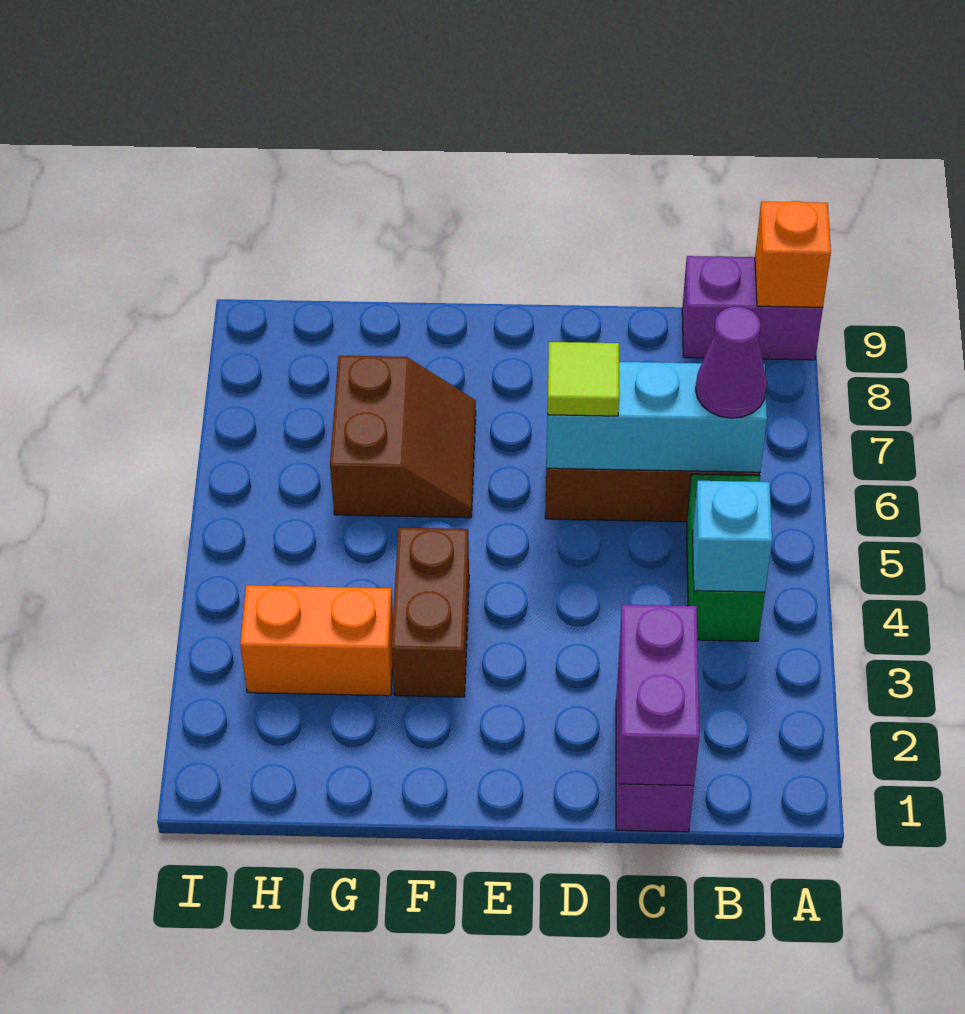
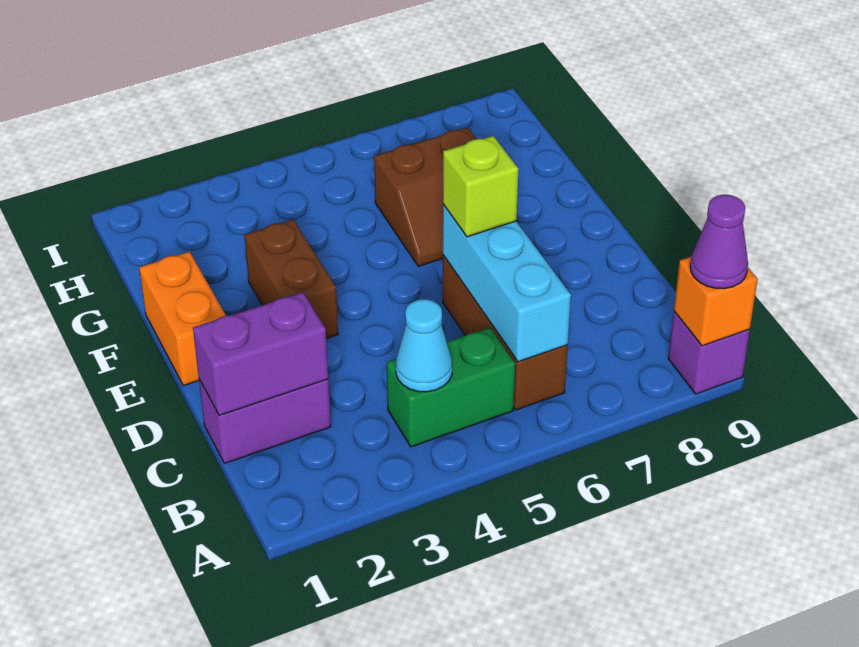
purple 1x2 brick [682,256,823,360] -> purple 1x1 brick [668,311,750,394]
cyan 1x1 brick [693,481,772,592] -> cyan 1x1 cone [396,299,452,392]
purple 1x1 cone [696,307,767,418] -> purple 1x1 cone moved to [690,195,748,289]
lime 1x1 tile [547,342,619,416] -> lime 1x1 brick [443,136,518,237]
brown 1x2 brick [391,528,469,697] -> brown 1x2 brick turned to [244,220,338,339]
orange 1x2 brick [240,585,393,696] -> orange 1x2 brick moved to [139,252,226,386]

